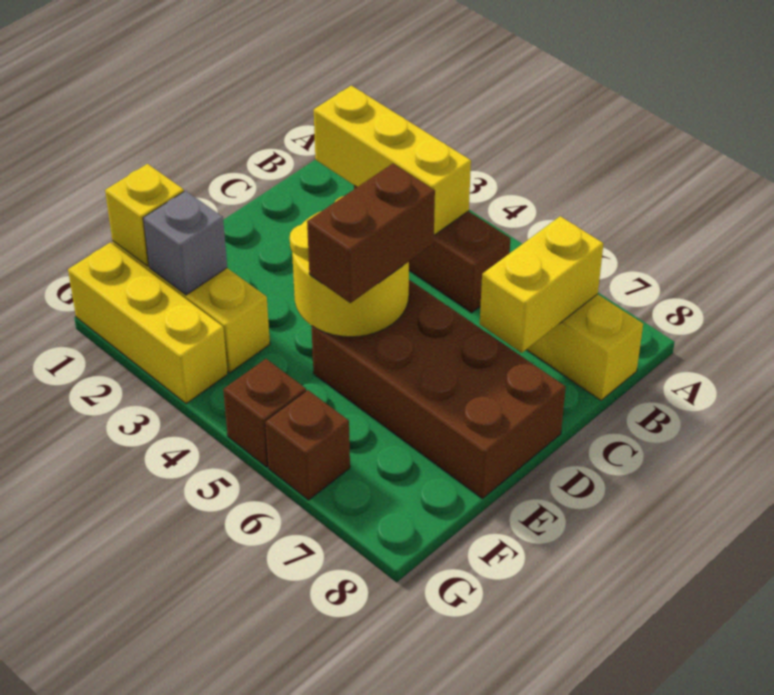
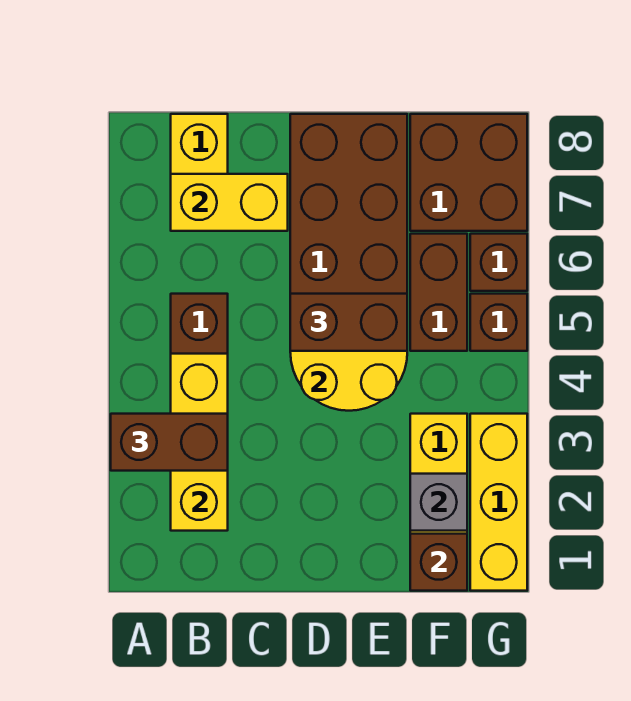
none -> brown 1x2 brick [111,414,228,471]
yellow 1x1 brick [105,164,184,266] -> brown 1x1 brick [410,534,467,591]
none -> brown 1x2 brick [410,234,467,351]
none -> brown 2x2 brick [410,114,527,231]

